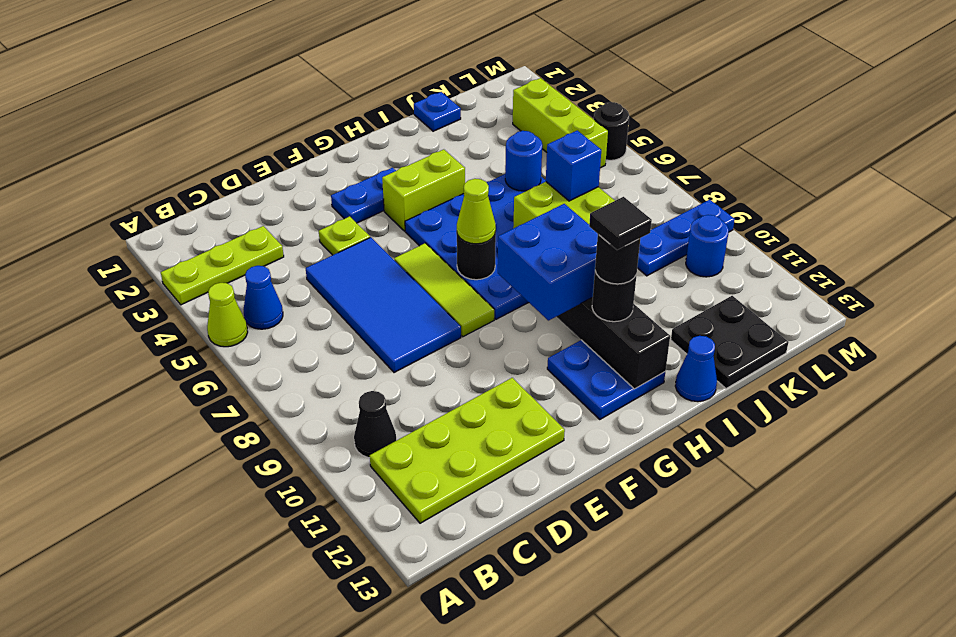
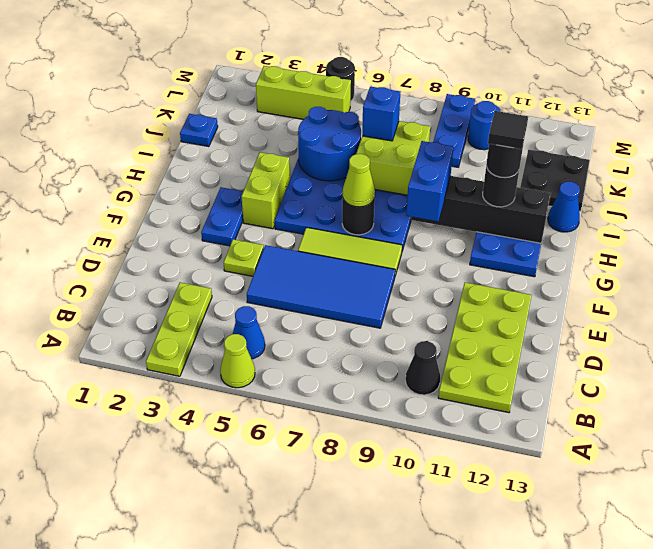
blue 2x2 brick [498,204,598,321] -> blue 1x2 brick [406,141,454,221]
blue 1x1 round brick [505,131,542,191] -> blue 2x2 round brick [298,107,361,181]

